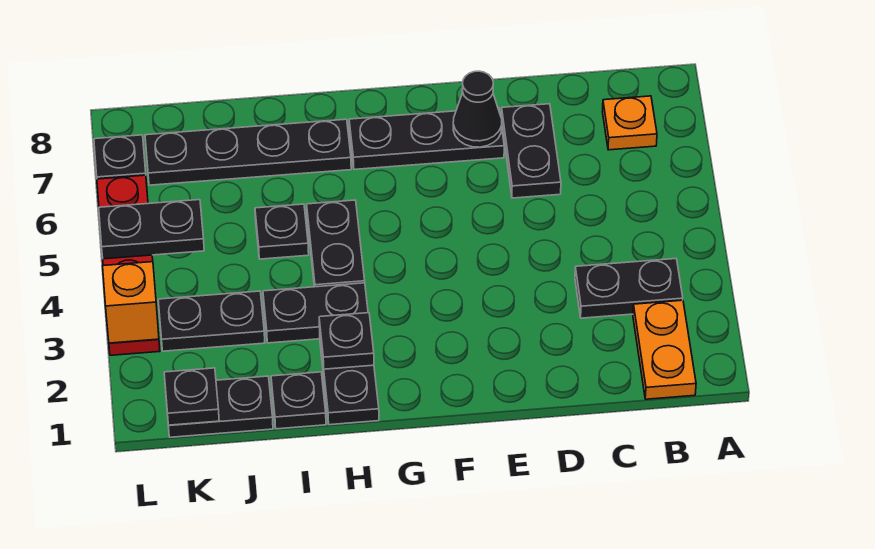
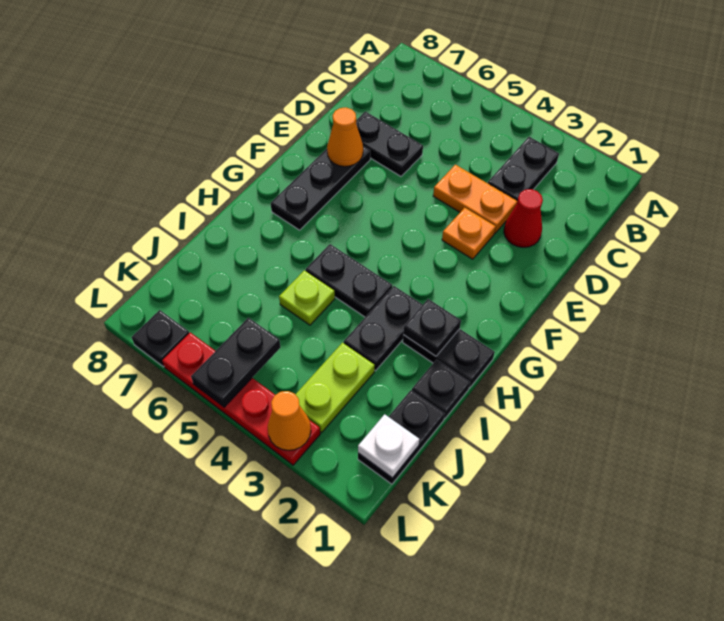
orange 1x2 plate [633,300,696,399] -> orange 1x2 plate moved to [433,165,517,234]
orange 1x1 plate [602,96,657,150] -> orange 1x1 plate moved to [442,208,496,259]
none -> red 1x1 cone [504,189,543,247]
black 1x1 cone [453,71,502,147] -> orange 1x1 cone [327,108,363,167]
black 1x4 plate [145,119,351,185] -> none
black 1x1 plate [255,204,309,259] -> lime 1x1 plate [279,270,335,325]
black 1x2 plate [158,291,265,351] -> lime 1x2 plate [295,343,375,432]
black 1x1 plate [164,368,219,425] -> white 1x1 plate [358,414,419,478]
orange 1x1 brick [103,262,159,343] -> orange 1x1 cone [268,391,311,450]

